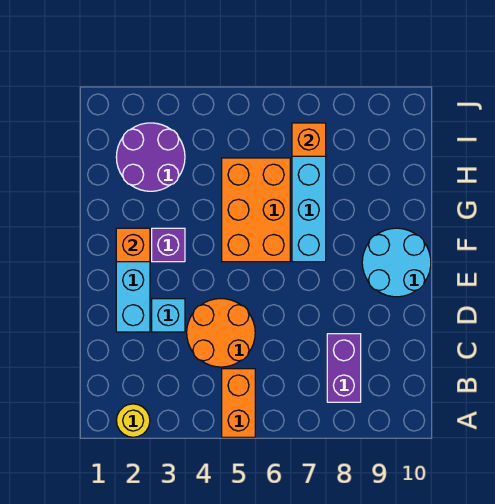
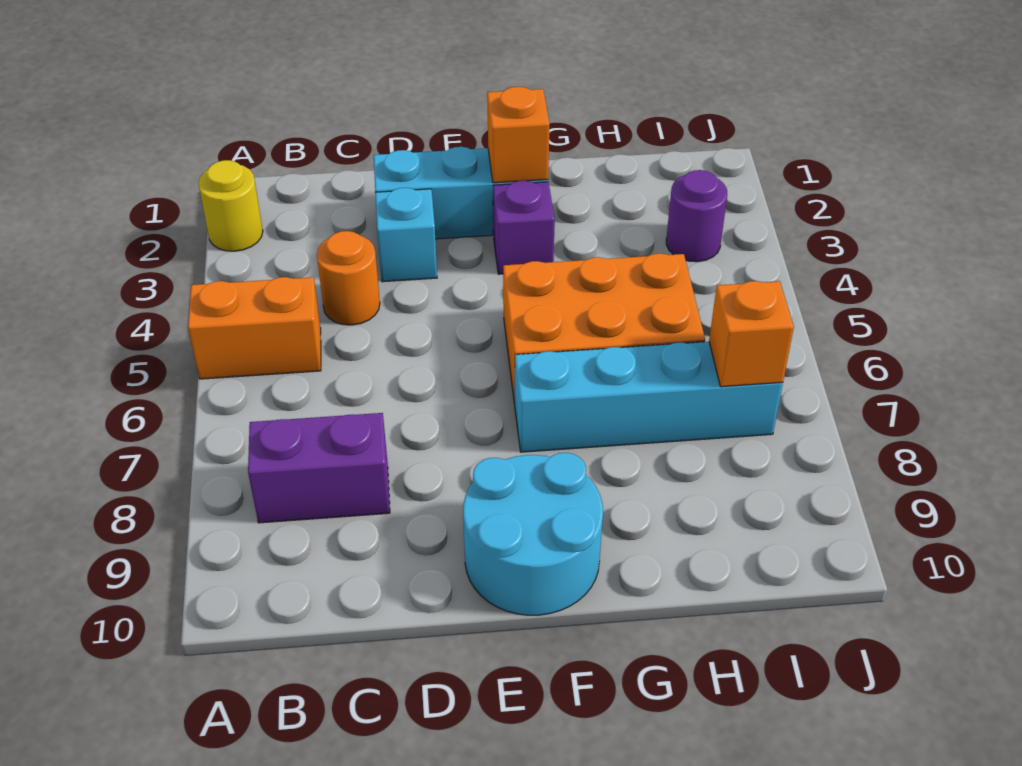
orange 2x2 round brick [187,299,255,367] -> orange 1x1 round brick [317,231,380,325]
purple 2x2 round brick [116,123,185,191] -> purple 1x1 round brick [666,170,727,262]

